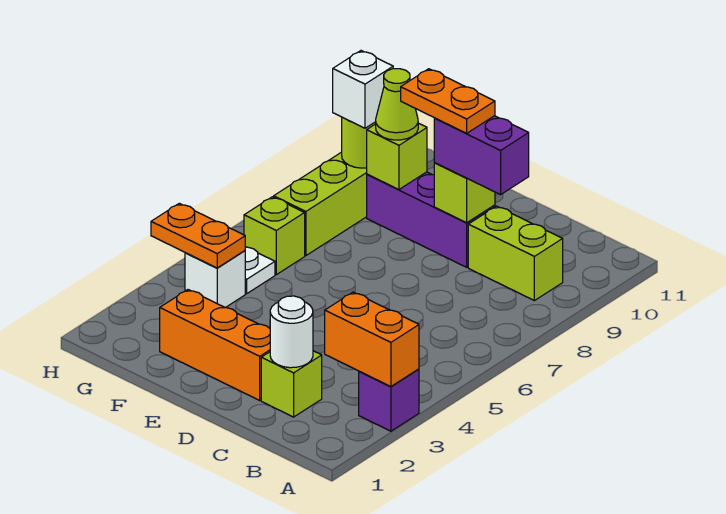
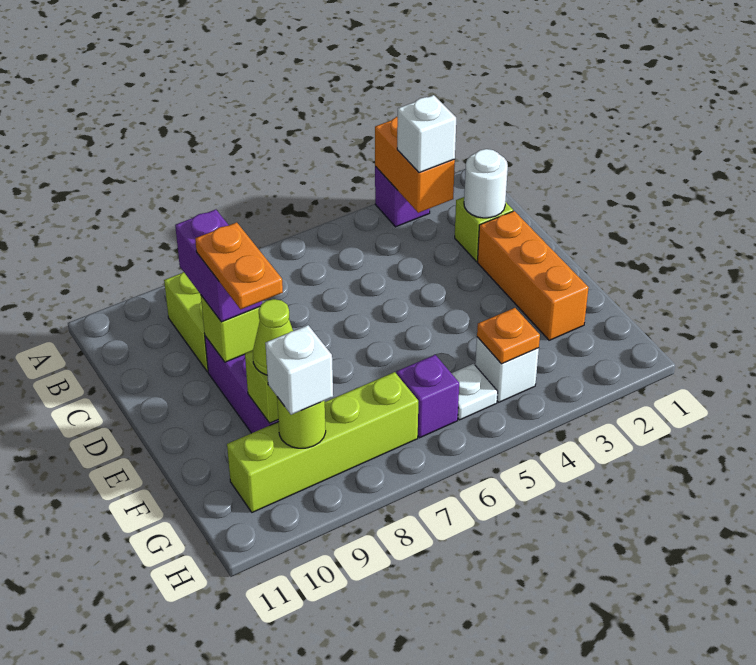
none -> white 1x1 brick [397,95,456,173]
orange 1x2 plate [151,203,245,268] -> orange 1x1 plate [477,308,540,364]
lime 1x1 brick [244,197,305,275] -> purple 1x1 brick [397,355,459,438]

